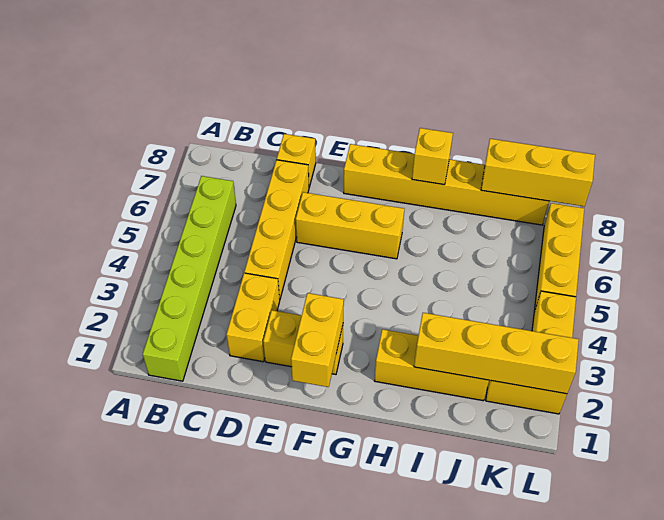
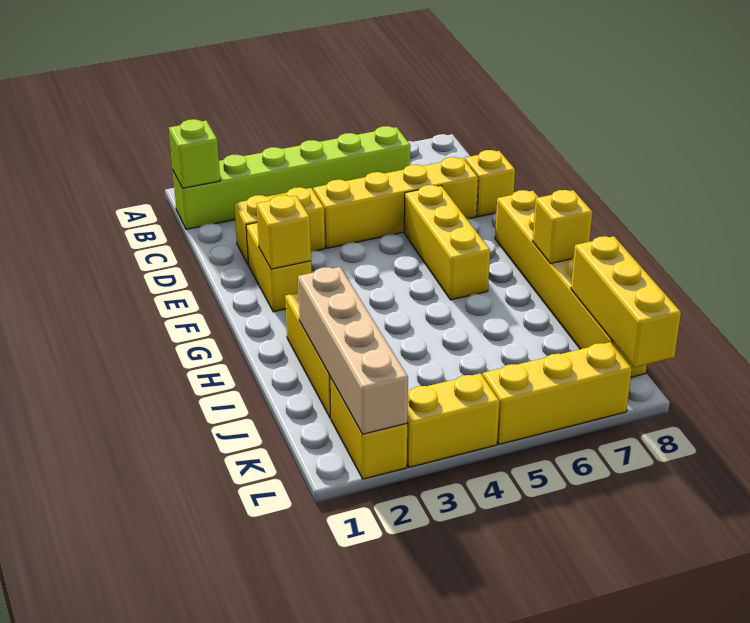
none -> lime 1x1 brick [169,119,220,188]
yellow 1x2 brick [291,293,344,387] -> yellow 1x1 brick [256,195,311,269]
yellow 1x4 brick [414,313,579,394] -> tan 1x4 brick [298,267,408,434]

